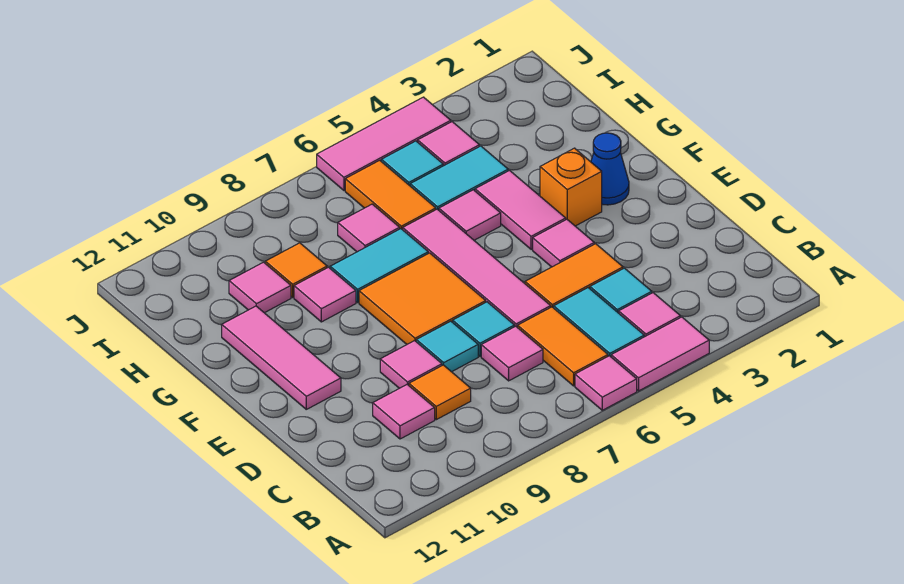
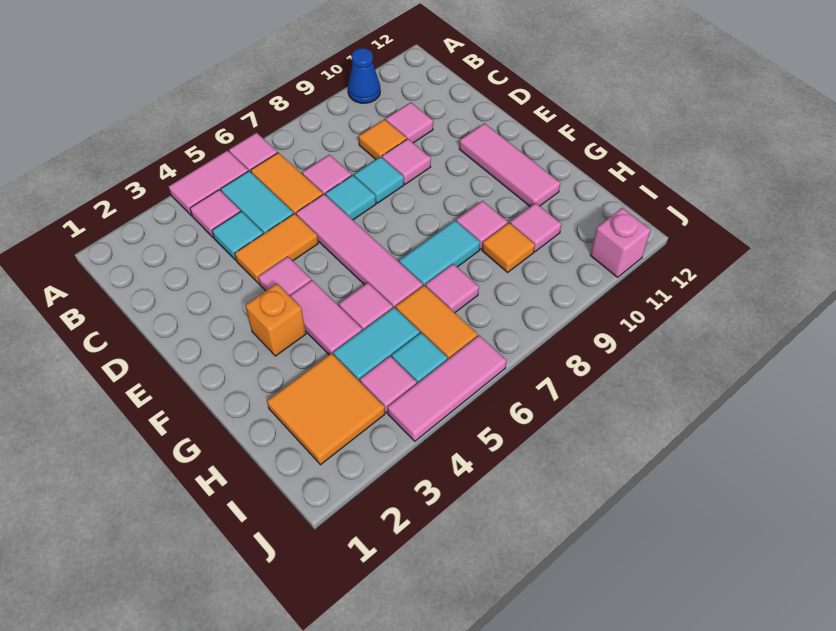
orange 2x2 tile [359,253,486,344] -> orange 2x2 tile moved to [267,353,385,465]
blue 1x1 cone [591,133,629,205] -> blue 1x1 cone moved to [348,48,380,103]
none -> pink 1x1 brick [590,208,651,277]

